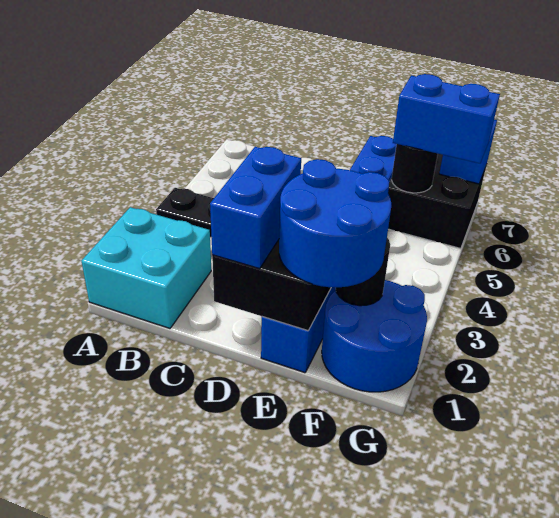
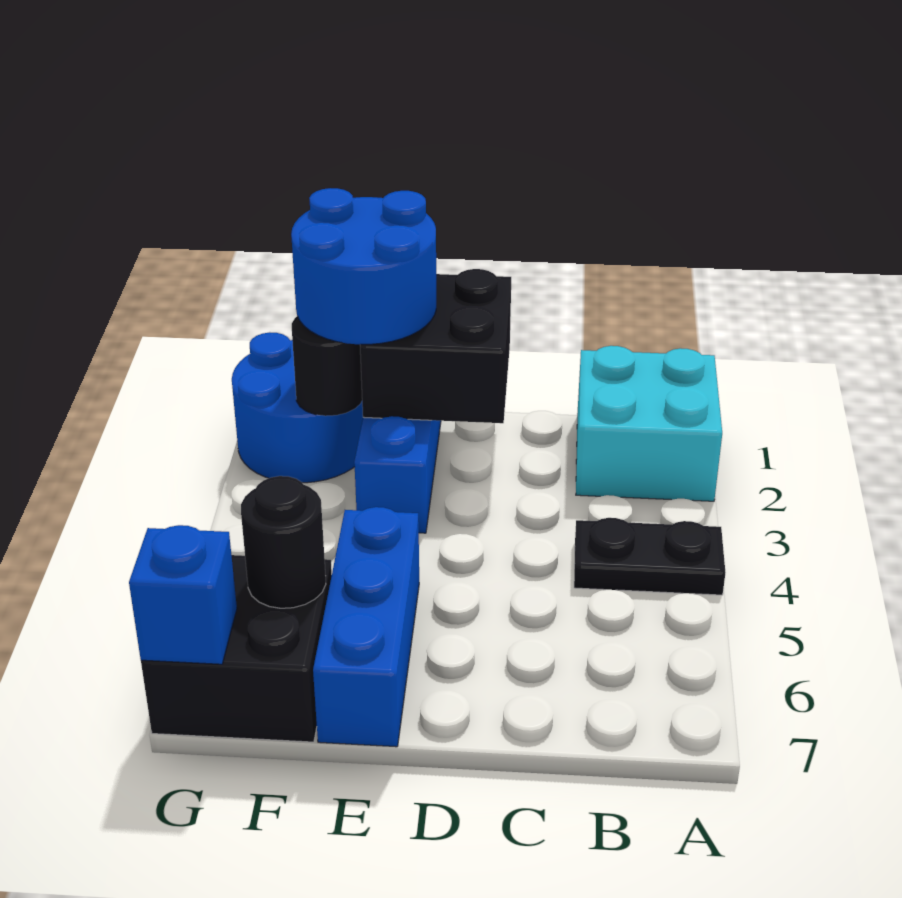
blue 1x2 brick [210,147,301,269] -> none
blue 1x2 brick [393,74,500,163] -> none

